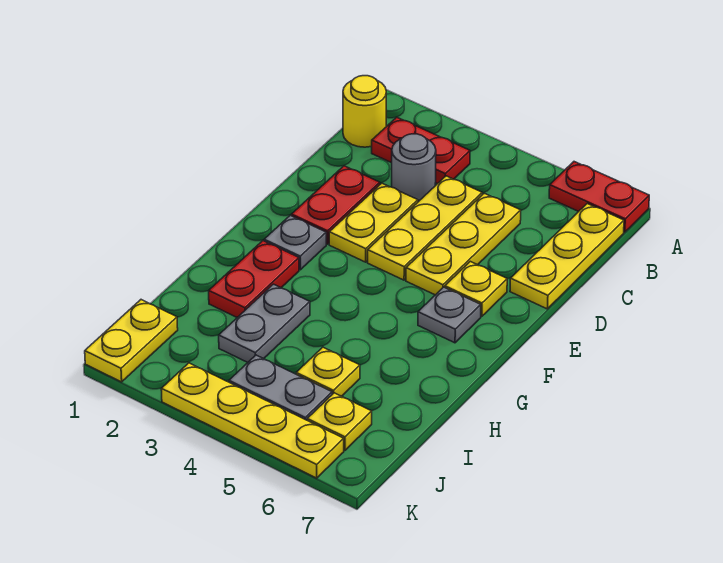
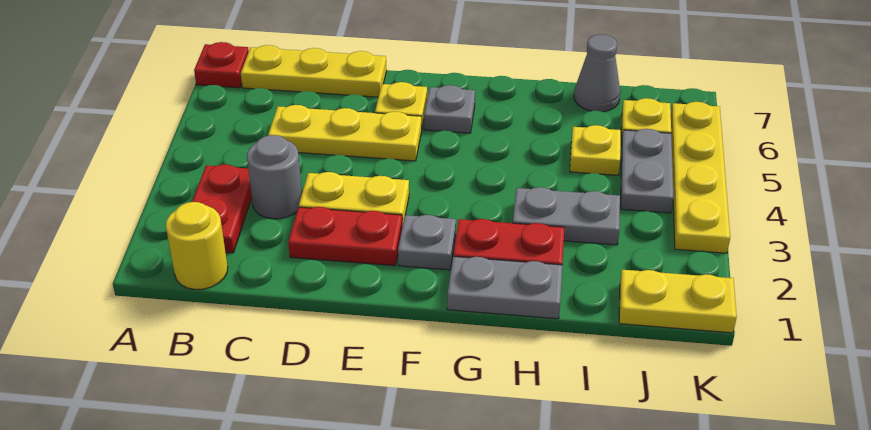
red 1x2 plate [549,162,649,232] -> red 1x1 plate [194,42,249,88]
yellow 1x3 plate [368,176,482,280] -> none
none -> grey 1x2 plate [447,257,562,319]
none -> grey 1x1 cone [574,34,620,112]

